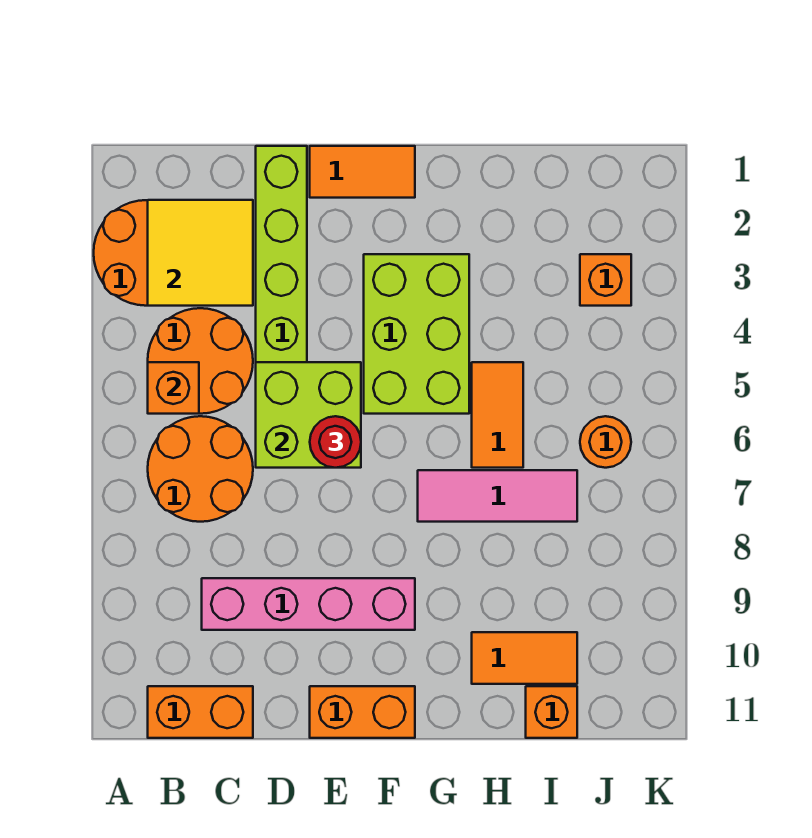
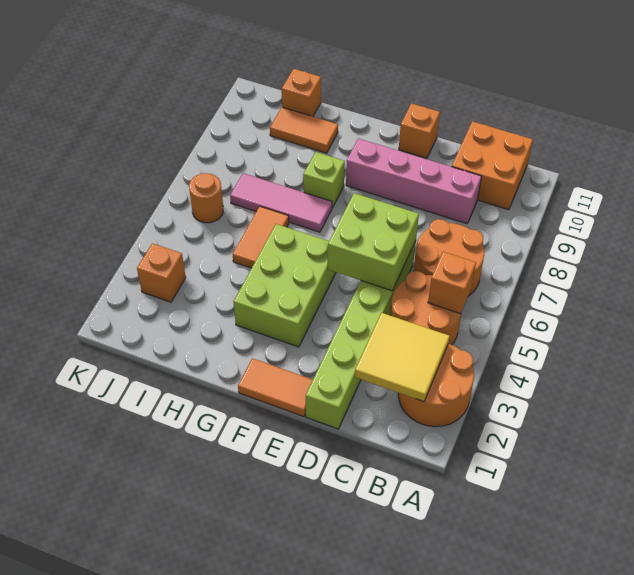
orange 1x2 brick [148,686,253,738] -> orange 2x2 brick [452,121,533,210]
red 1x1 round brick [310,416,361,468] -> none
orange 1x2 brick [310,686,415,738] -> orange 1x1 brick [399,103,440,158]
none -> lime 1x1 brick [303,152,345,208]

